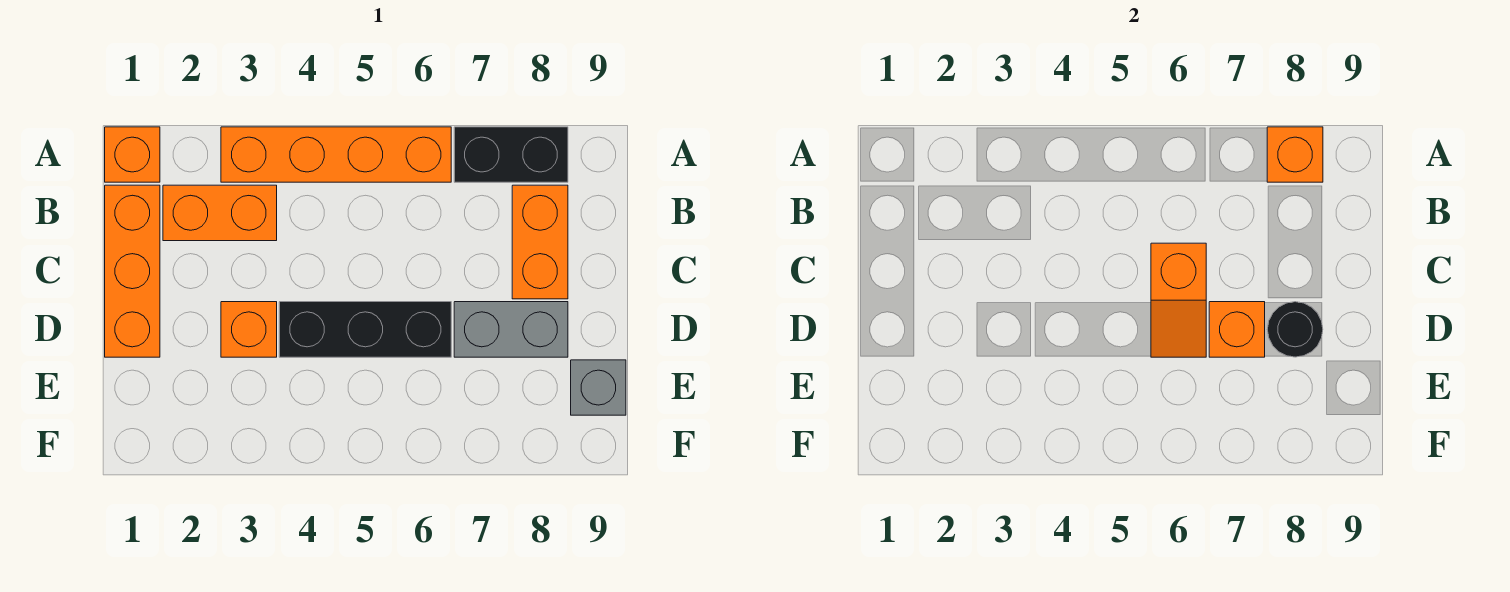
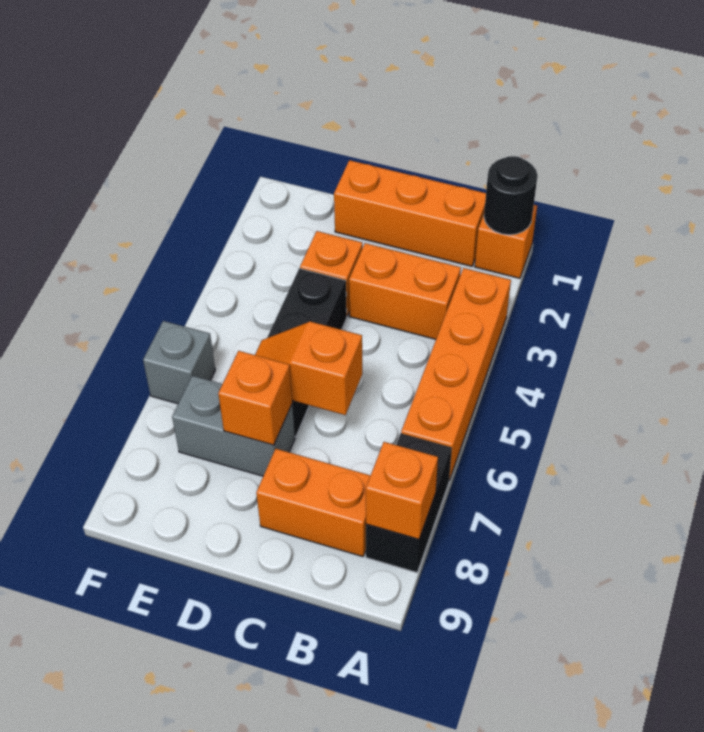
orange 1x2 brick [163,185,277,241] -> orange 1x2 brick turned to [349,243,461,339]
grey 1x2 brick [454,302,568,357] -> grey 1x2 brick turned to [172,376,295,476]
black 1x1 round brick [1267,302,1323,357] -> black 1x1 round brick moved to [484,156,538,235]
grey 1x1 brick [571,360,626,415] -> grey 1x1 brick moved to [143,321,215,404]

